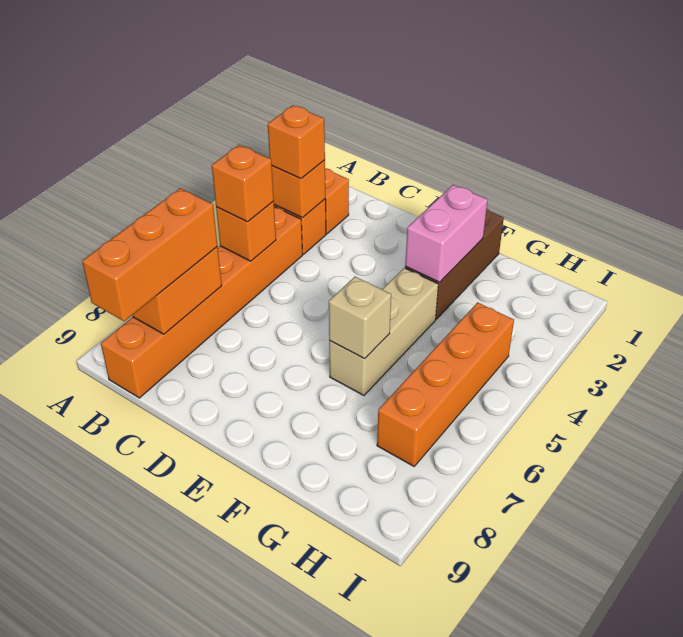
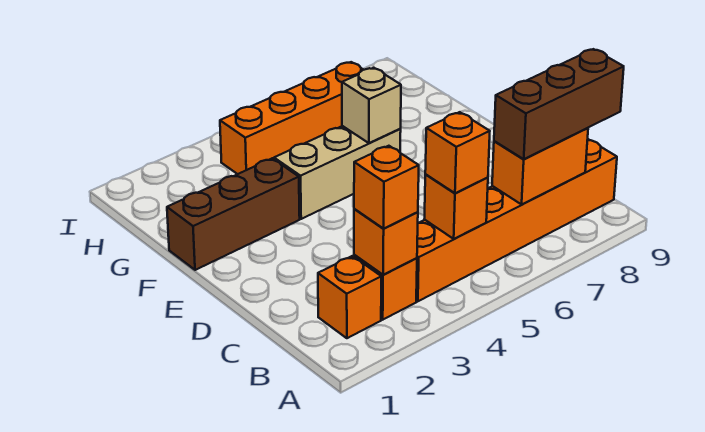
orange 1x3 brick [82,188,218,321] -> brown 1x3 brick [494,49,624,159]
pink 1x2 brick [405,185,487,282] -> none

